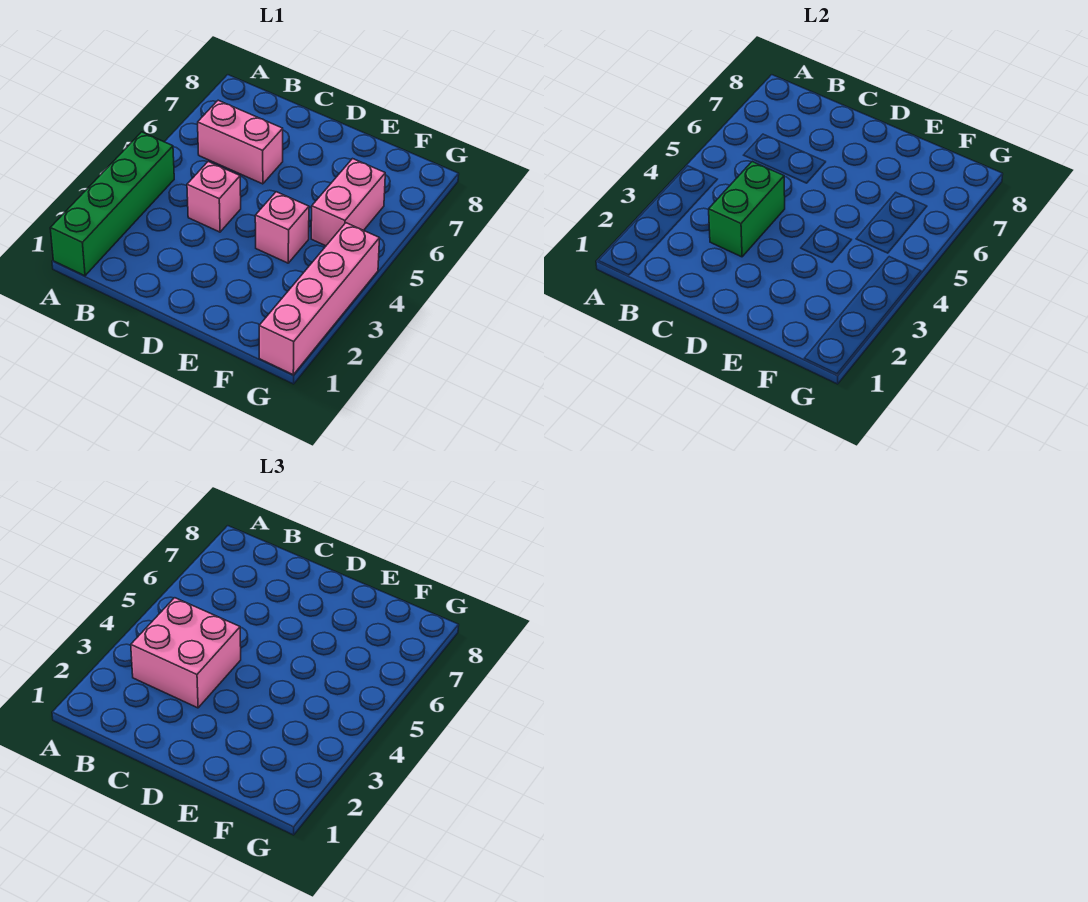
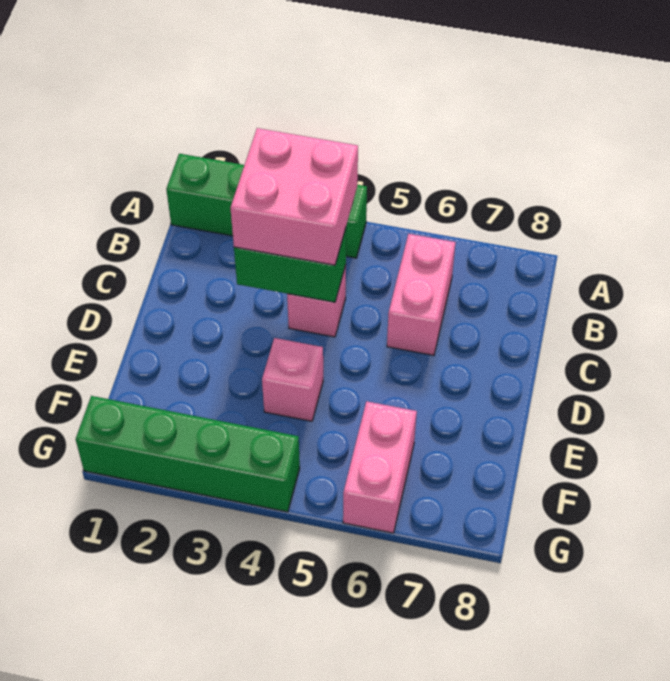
pink 1x2 brick [311,159,385,246] -> pink 1x2 brick turned to [343,401,417,533]
pink 1x4 brick [259,223,380,375] -> green 1x4 brick [76,396,300,512]

